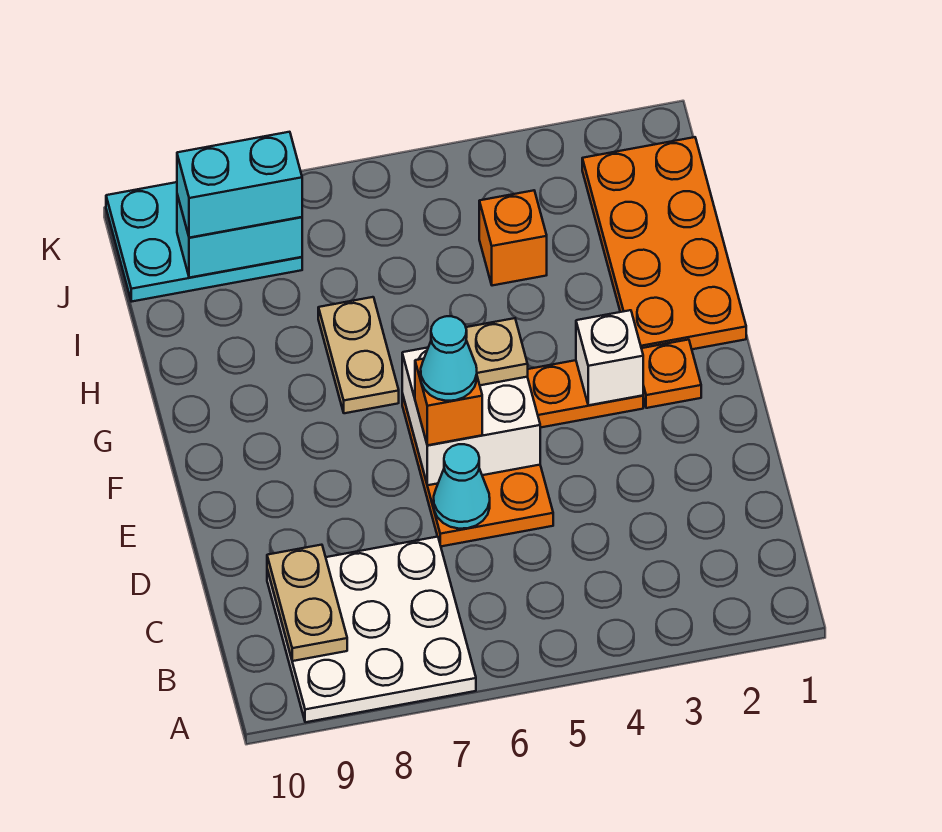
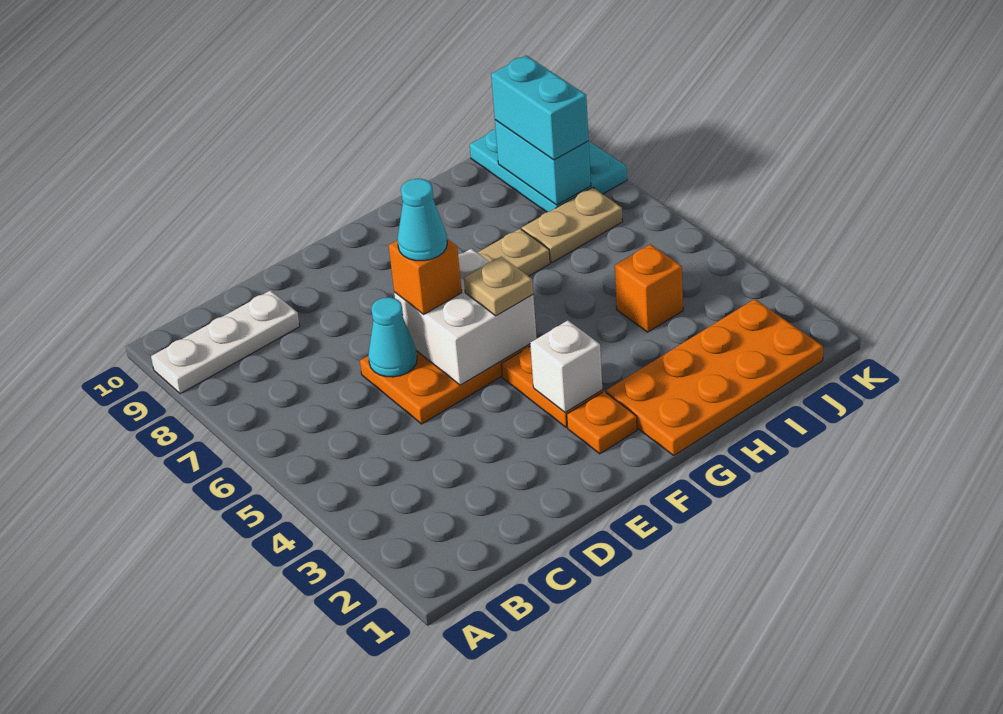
white 3x3 plate [267,537,476,722] -> white 1x3 plate [151,290,300,394]
tan 1x2 plate [267,545,347,661] -> tan 1x2 plate moved to [522,187,623,263]

